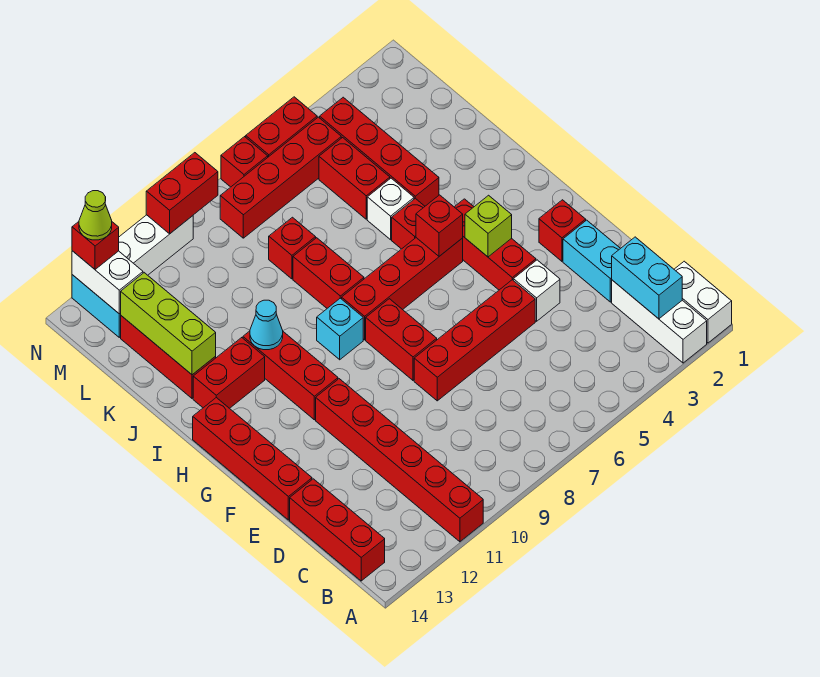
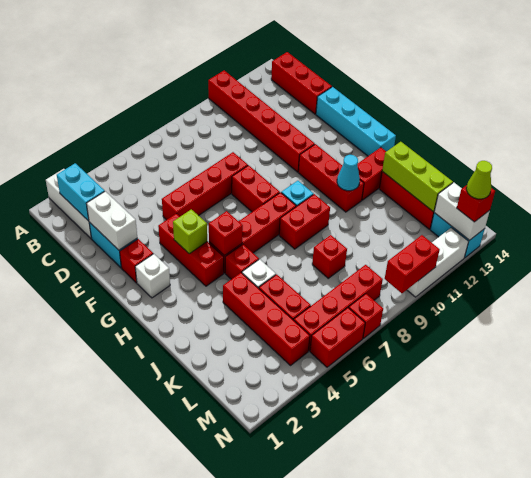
white 1x2 brick [674,261,732,343] -> white 1x2 brick moved to [86,191,137,250]
white 1x1 brick [513,260,560,321] -> white 1x1 brick moved to [135,254,170,298]
red 1x4 brick [193,398,312,520] -> cyan 1x4 brick [316,87,396,156]
red 1x2 brick [293,238,364,308] -> red 1x2 brick turned to [279,194,330,249]

